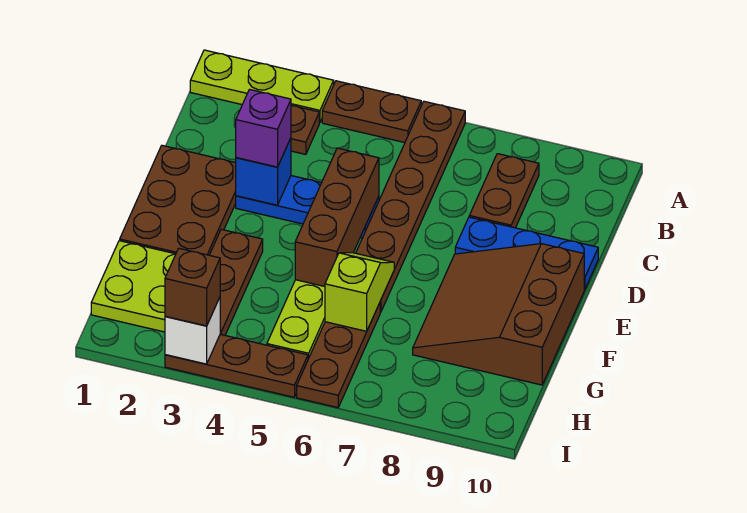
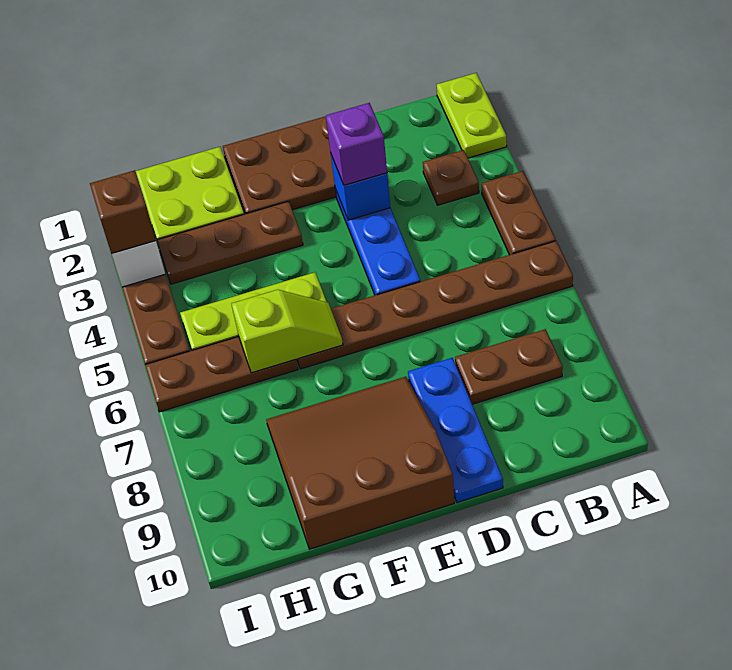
lime 1x3 plate [190,50,334,123] -> lime 1x2 plate [437,73,507,158]
brown 1x3 brick [295,148,379,286] -> none

